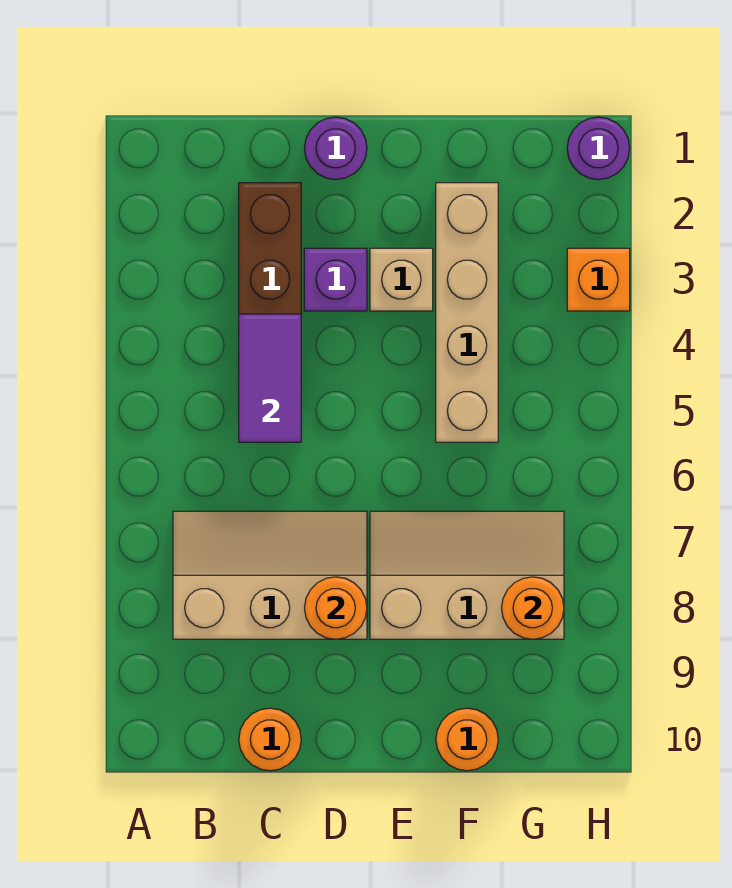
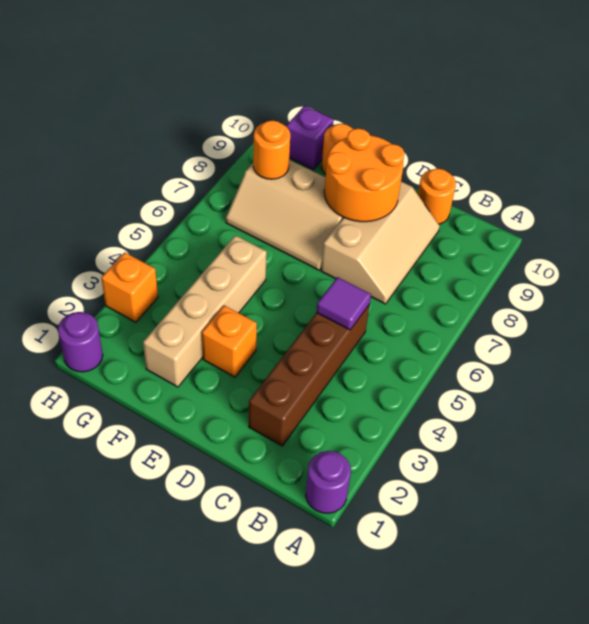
tan 2x3 slope [173,511,367,639] -> tan 2x3 slope turned to [321,182,440,304]
purple 1x2 tile [239,314,301,442] -> purple 1x1 tile [317,277,371,330]
purple 1x1 round brick [304,117,367,180] -> purple 1x1 round brick moved to [306,451,351,513]
purple 1x1 brick [304,248,367,311] -> purple 1x1 brick moved to [286,106,334,169]
orange 1x1 round brick [305,577,367,639] -> orange 2x2 round brick [324,128,404,222]
tan 1x1 brick [370,248,433,311] -> orange 1x1 brick [202,306,257,377]

